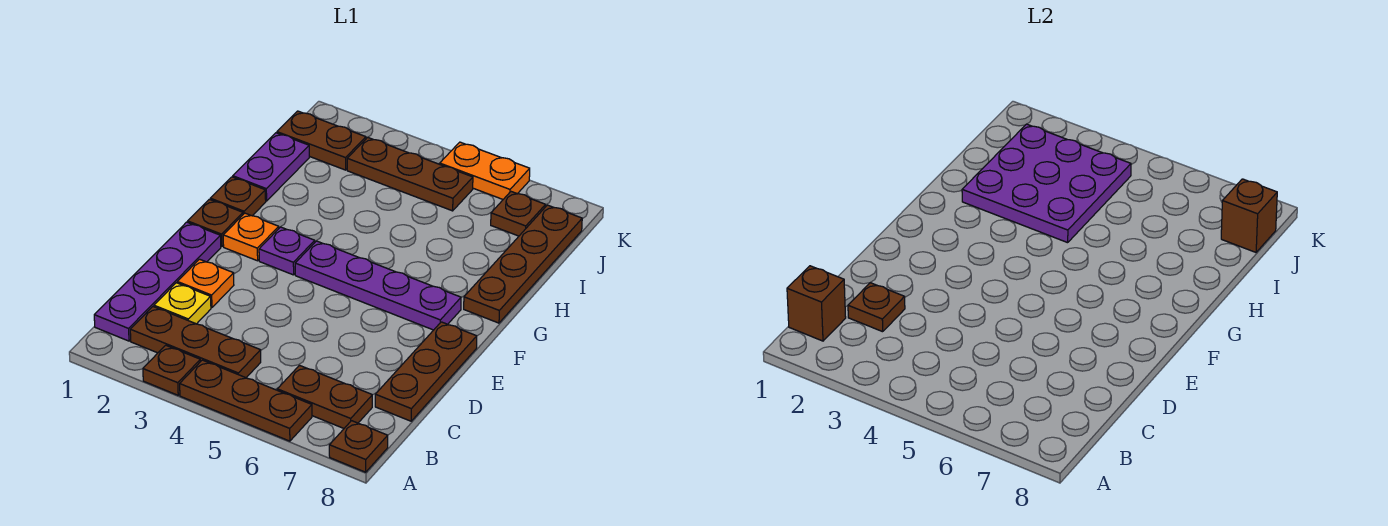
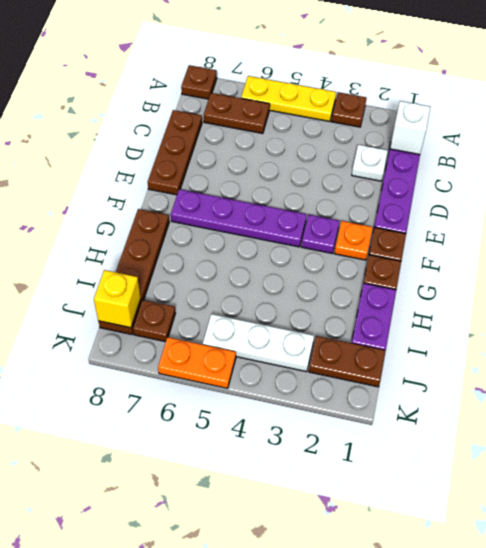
brown 1x3 plate [180,360,312,441] -> yellow 1x3 plate [241,76,336,122]
brown 1x1 brick [787,266,846,341] -> white 1x1 brick [390,101,430,155]
brown 1x3 plate [130,307,261,378] -> none
yellow 1x1 plate [154,283,211,324] -> white 1x1 plate [352,145,388,181]
brown 1x1 plate [848,283,905,332] -> none
orange 1x1 plate [177,259,234,308] -> none
purple 3x3 plate [962,124,1131,243] -> none
brown 1x3 plate [347,137,473,211] -> white 1x3 plate [203,314,314,372]
brown 1x1 brick [1221,179,1277,252] -> yellow 1x1 brick [94,270,141,328]

